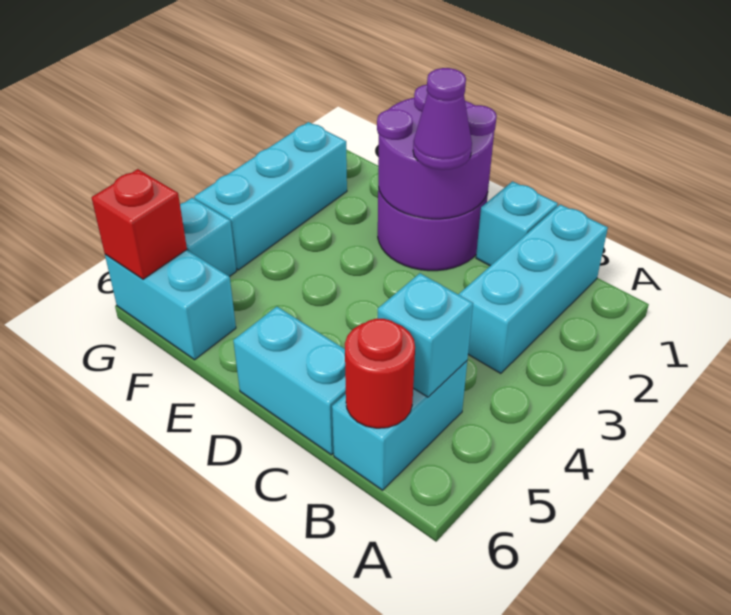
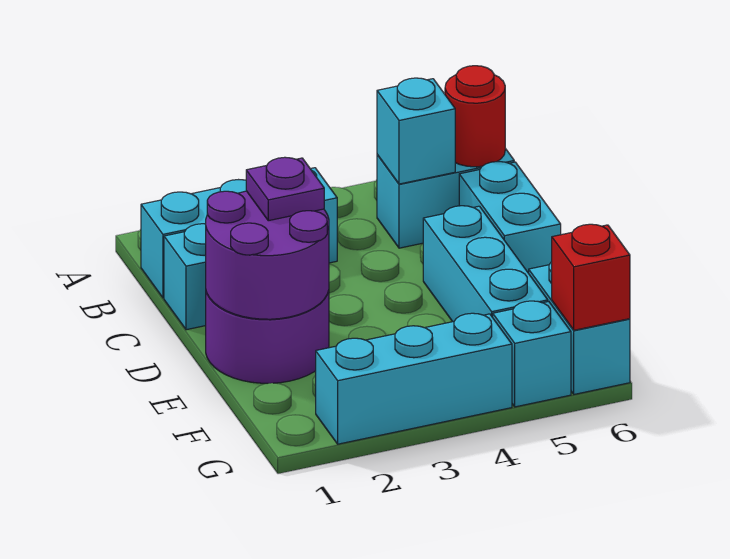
purple 1x1 cone [413,68,472,170] -> purple 1x1 plate [246,157,324,221]
none -> cyan 1x3 brick [423,206,548,322]

